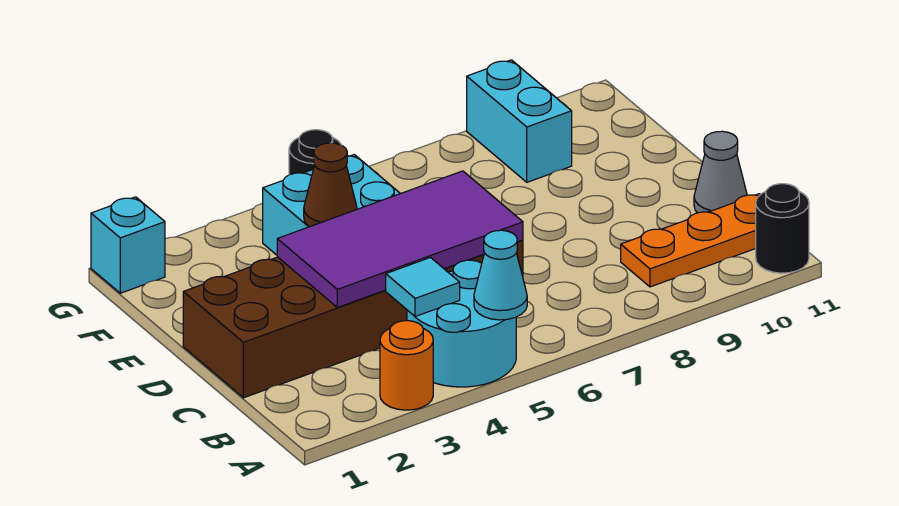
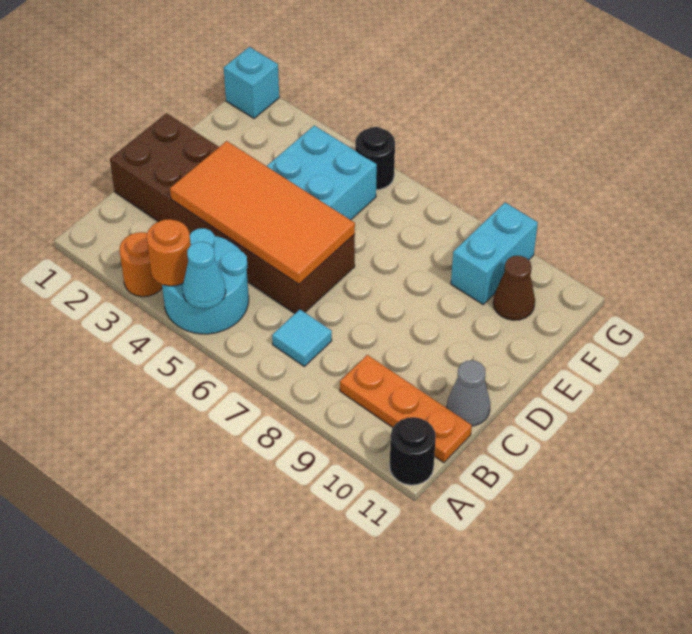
none -> orange 1x1 round brick [147,219,191,286]
cyan 1x1 tile [386,258,460,317] -> cyan 1x1 tile moved to [272,310,332,366]
purple 2x4 tile [277,171,523,307] -> orange 2x4 tile [170,141,355,284]
brown 1x1 cone [304,143,357,227] -> brown 1x1 cone moved to [493,256,535,320]

